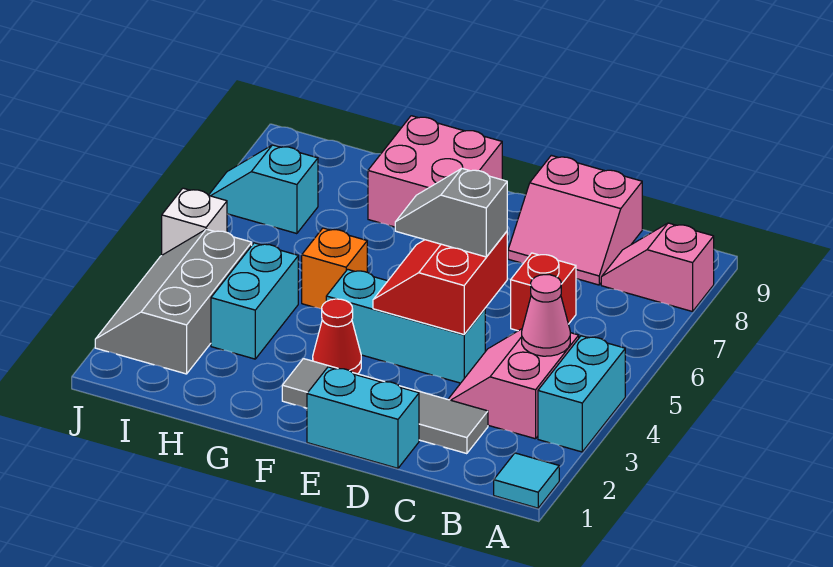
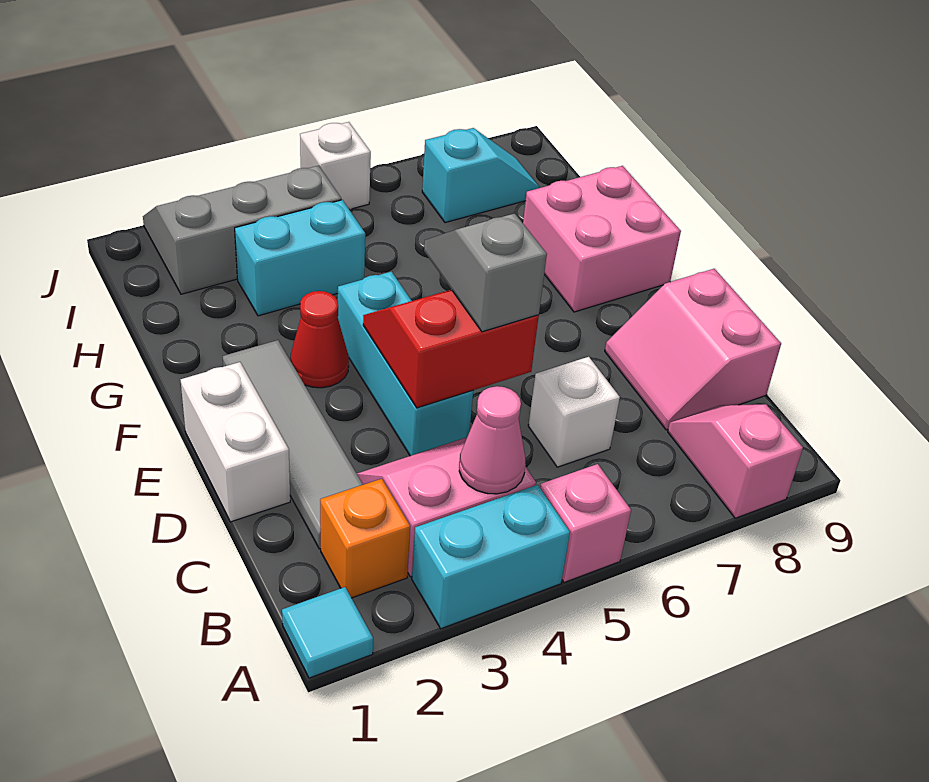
none -> pink 1x1 brick [540,464,631,582]
red 1x1 brick [511,253,576,331] -> white 1x1 brick [528,357,620,467]
cyan 1x2 brick [307,367,419,468] -> white 1x2 brick [181,362,290,522]
orange 1x1 brick [302,228,367,309] -> orange 1x1 brick moved to [320,479,410,598]
cyan 1x2 slope [209,145,318,234] -> cyan 1x2 slope turned to [422,128,540,223]

